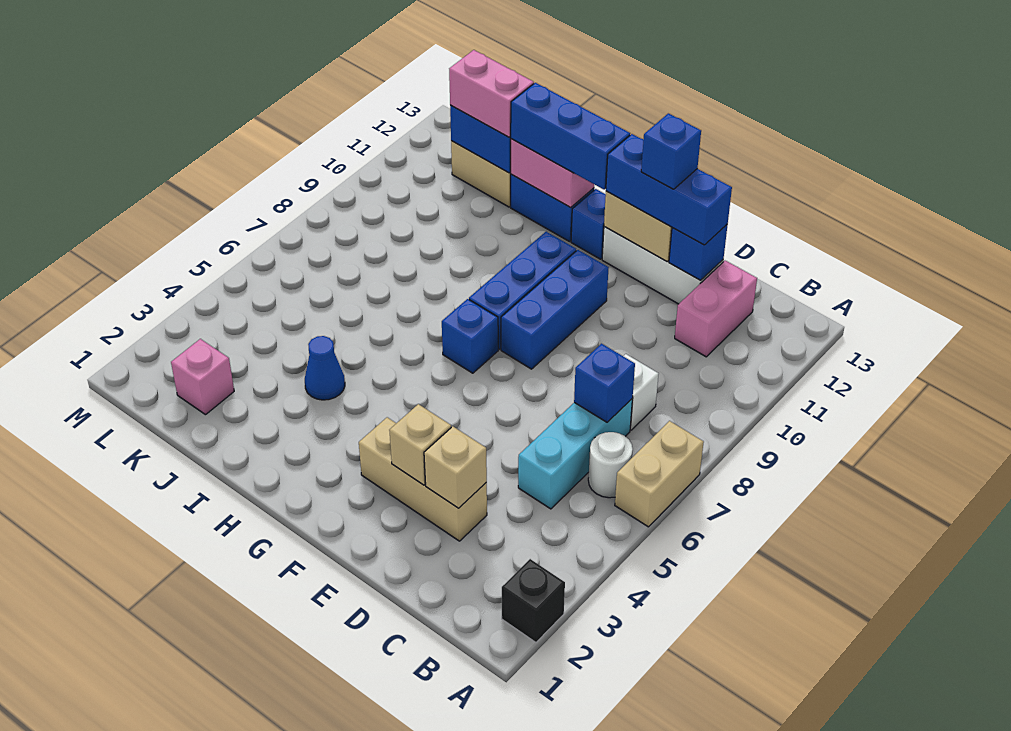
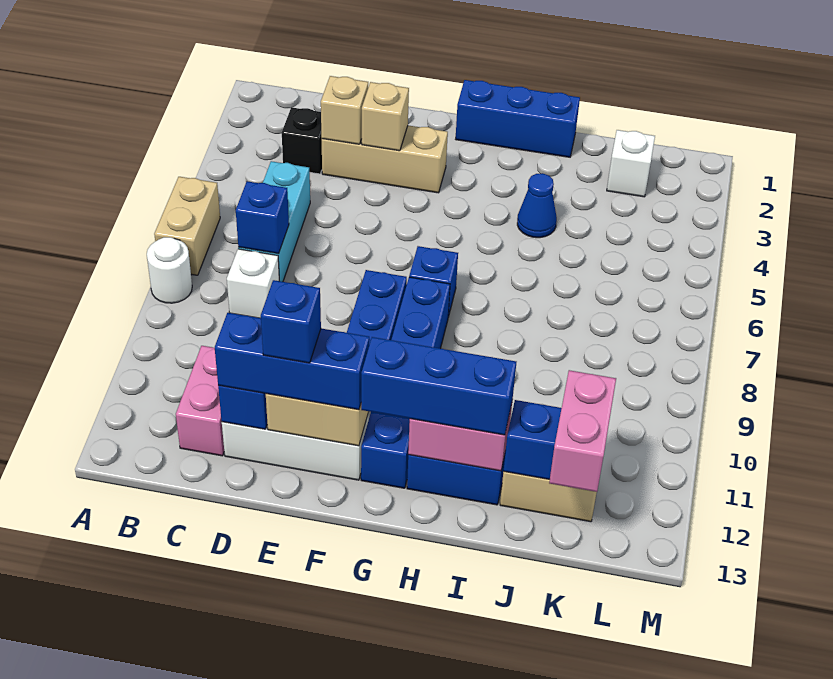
black 1x1 brick [502,559,565,642] -> black 1x1 brick moved to [282,107,322,174]
white 1x1 round brick [588,432,633,498] -> white 1x1 round brick moved to [147,237,192,303]
none -> blue 1x3 brick [456,80,580,157]
pink 1x2 brick [449,50,534,137] -> pink 1x2 brick turned to [549,370,616,492]
pink 1x1 brick [171,339,234,415] -> white 1x1 brick [607,130,655,197]

